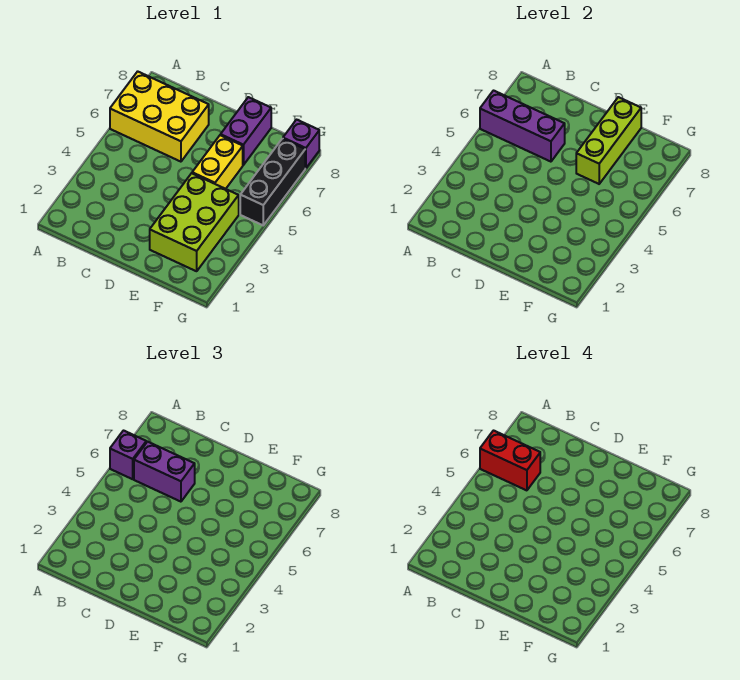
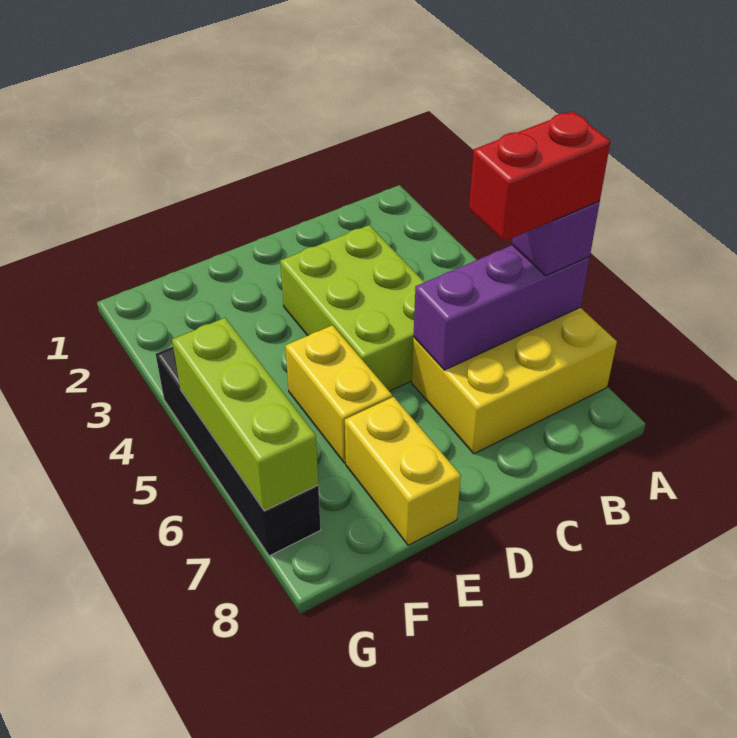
purple 1x2 brick [134,442,195,502] -> none
lime 2x3 brick [150,173,239,271] -> lime 2x3 brick moved to [280,225,424,391]
lime 1x3 brick [576,97,641,184] -> lime 1x3 brick moved to [172,318,318,511]
purple 1x2 brick [221,97,271,165] -> yellow 1x2 brick [345,397,461,545]
black 1x3 brick [240,139,305,225] -> black 1x4 brick [156,347,321,556]
purple 1x1 brick [283,120,319,168] -> none

